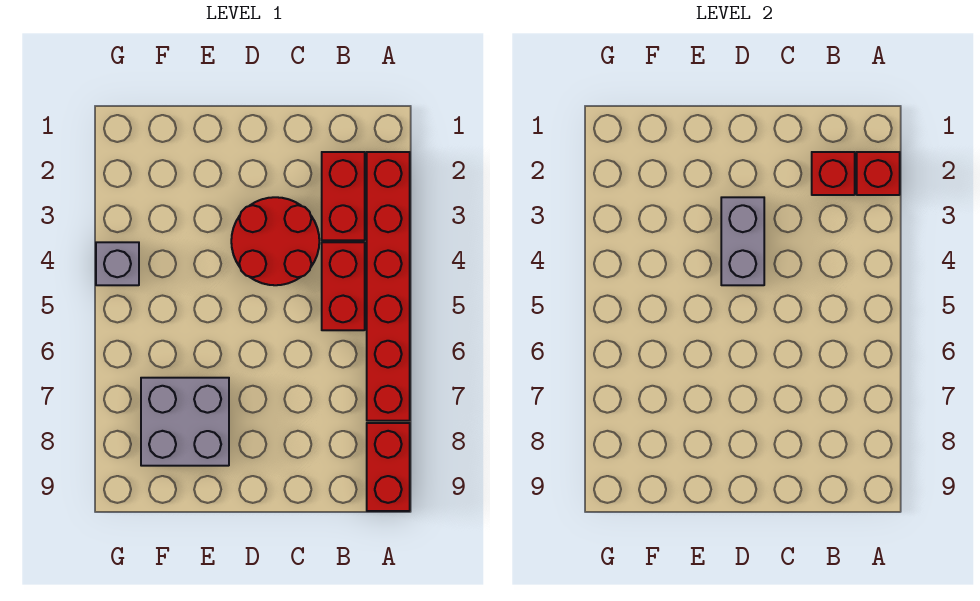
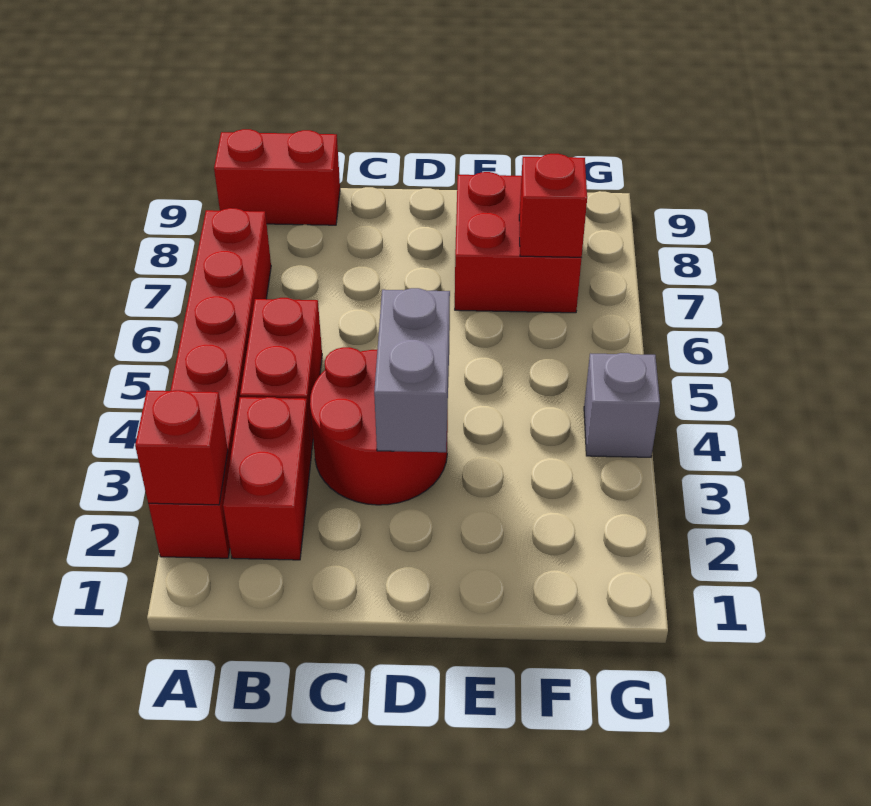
red 1x2 brick [367,423,410,511] -> red 1x2 brick turned to [214,129,340,225]
red 1x1 brick [812,152,855,195] -> red 1x1 brick moved to [519,154,587,257]
grey 2x2 brick [141,378,229,466] -> red 2x2 brick [455,172,582,313]

